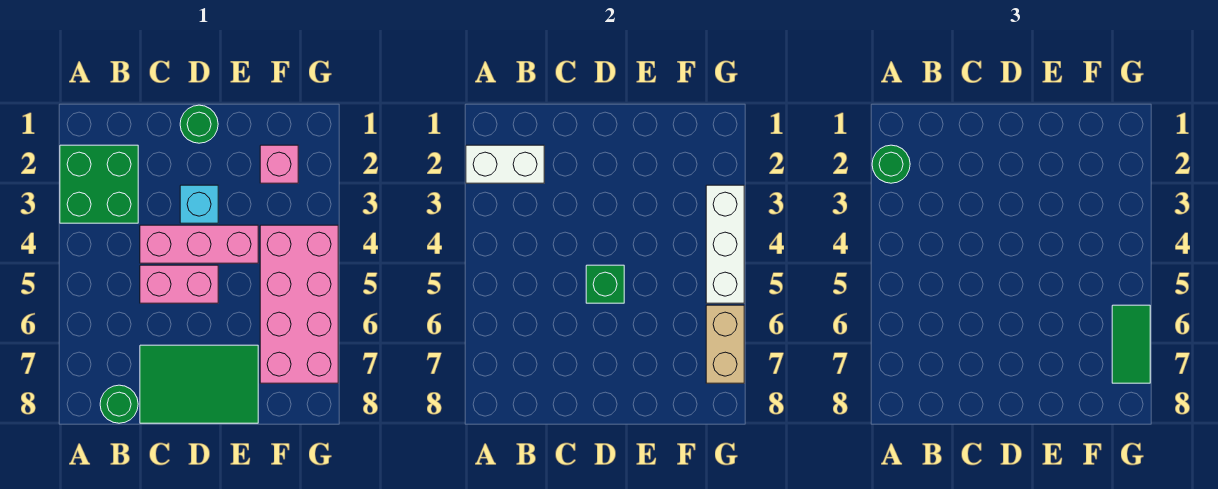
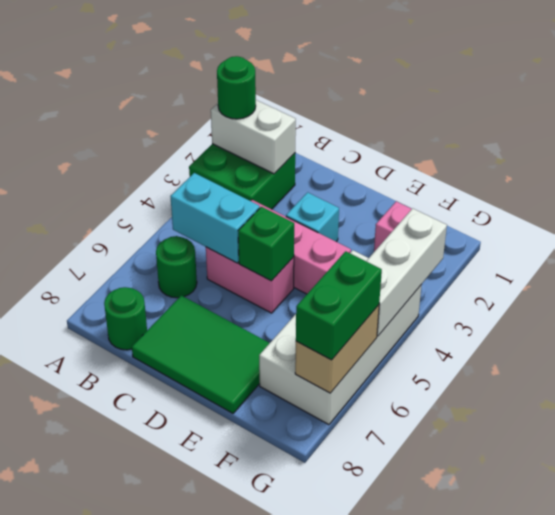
none -> cyan 1x2 brick [170,173,260,263]
green 1x1 round brick [180,105,218,143] -> green 1x1 round brick moved to [156,236,197,298]
pink 2x4 brick [260,225,338,383] -> white 2x4 brick [259,250,421,425]
green 1x2 tile [1112,305,1150,383] -> green 1x2 brick [296,251,382,360]

